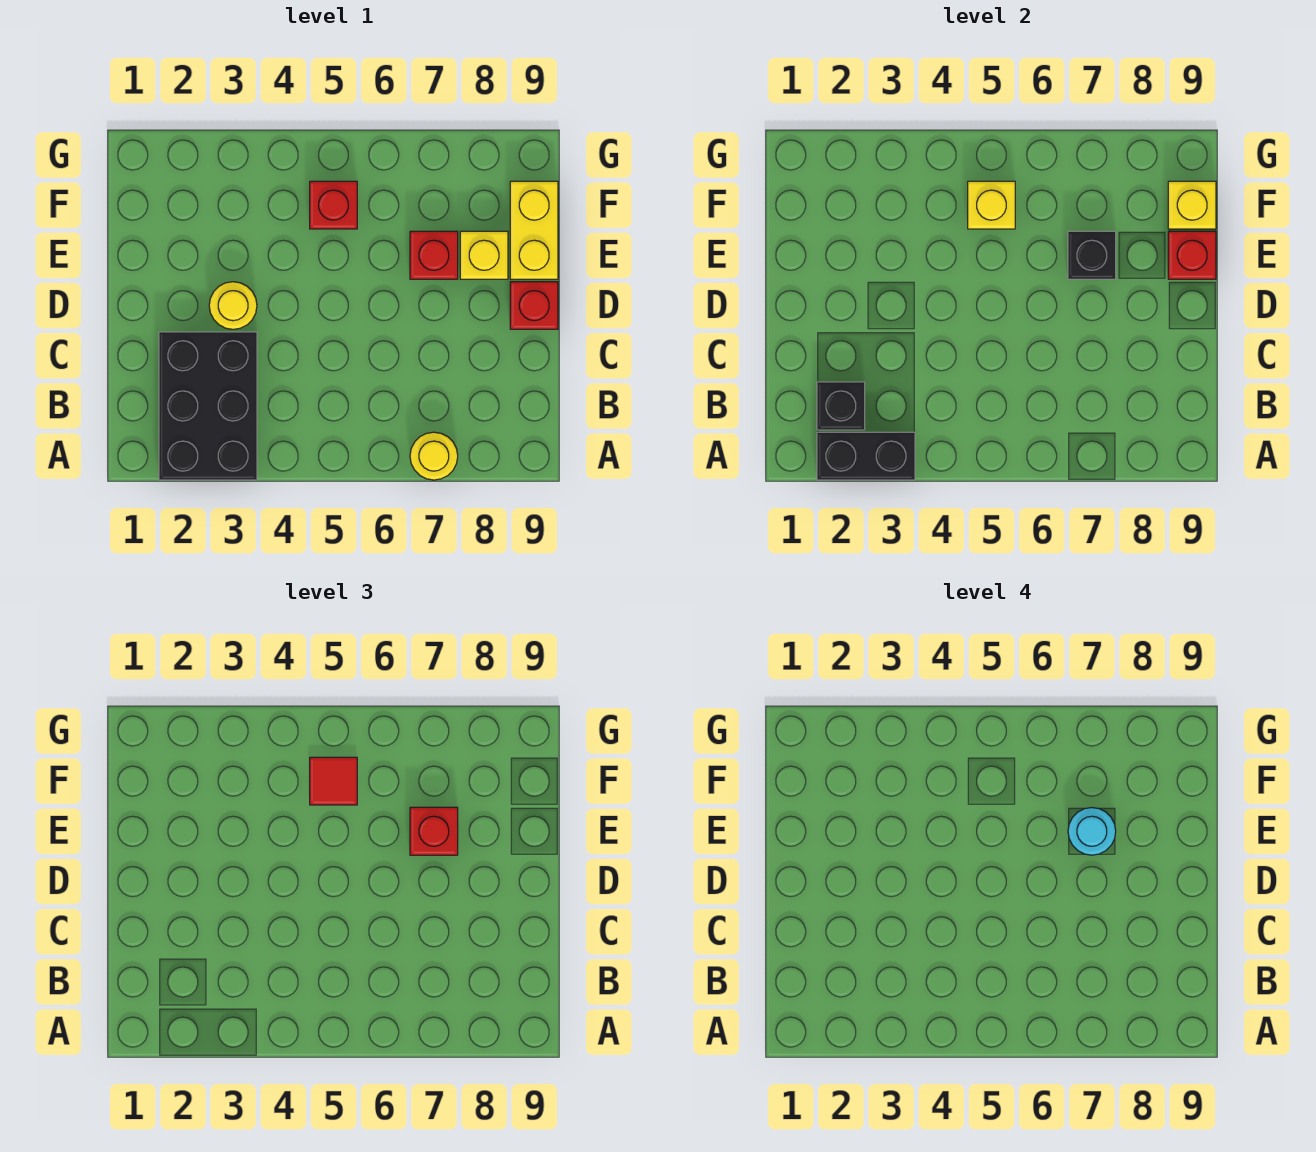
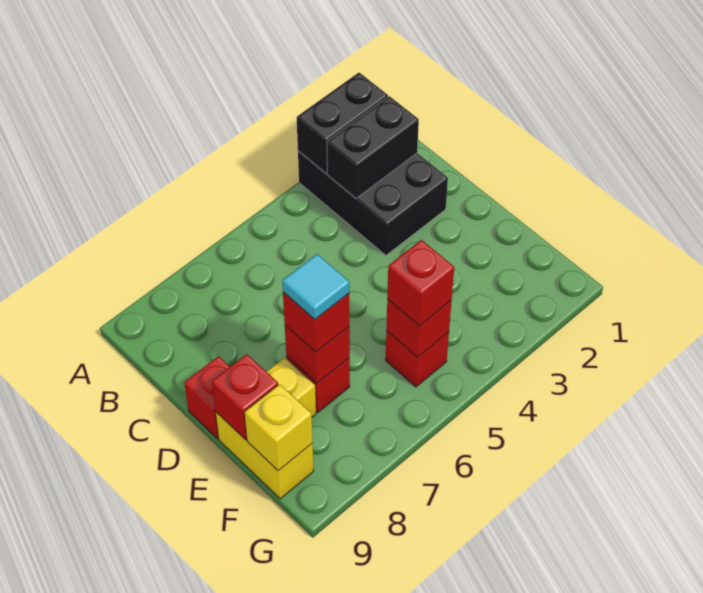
yellow 1x1 round brick [410,432,458,480] -> none
black 1x1 brick [817,382,865,430] -> black 1x2 brick [327,96,419,198]
yellow 1x1 round brick [209,282,257,329] -> none
black 1x1 brick [1068,231,1116,279] -> red 1x1 brick [285,325,350,383]
cyan 1x1 round brick [1068,808,1116,855] -> cyan 1x1 tile [282,254,349,319]
yellow 1x1 brick [968,181,1015,229] -> red 1x1 brick [386,299,452,357]
red 1x1 tile [310,757,357,805] -> red 1x1 brick [387,240,454,326]

